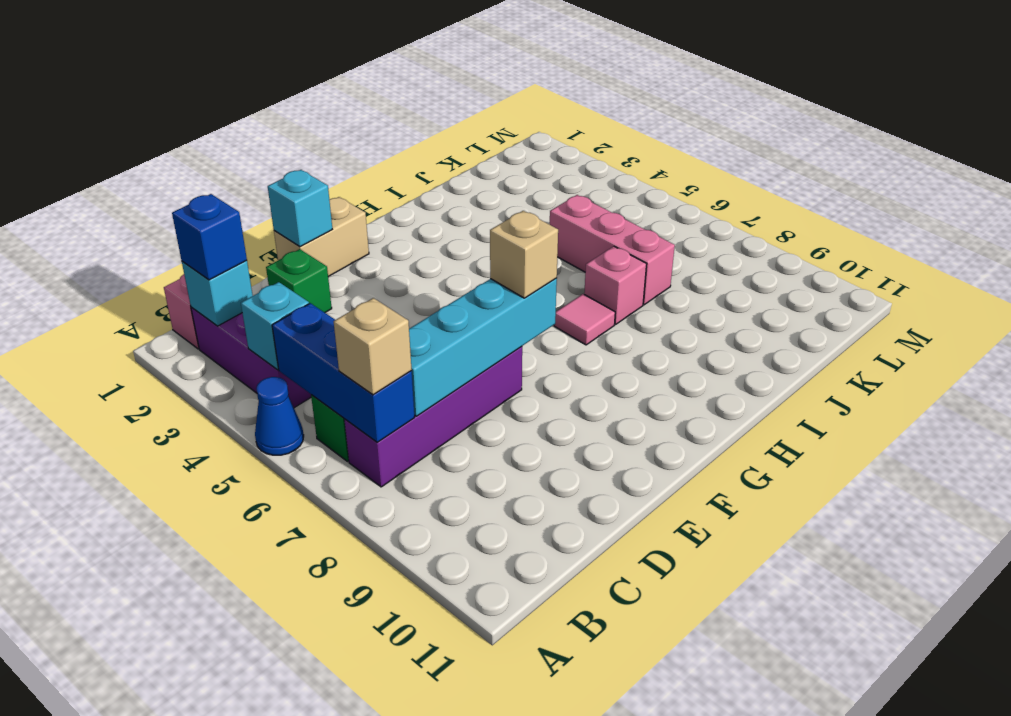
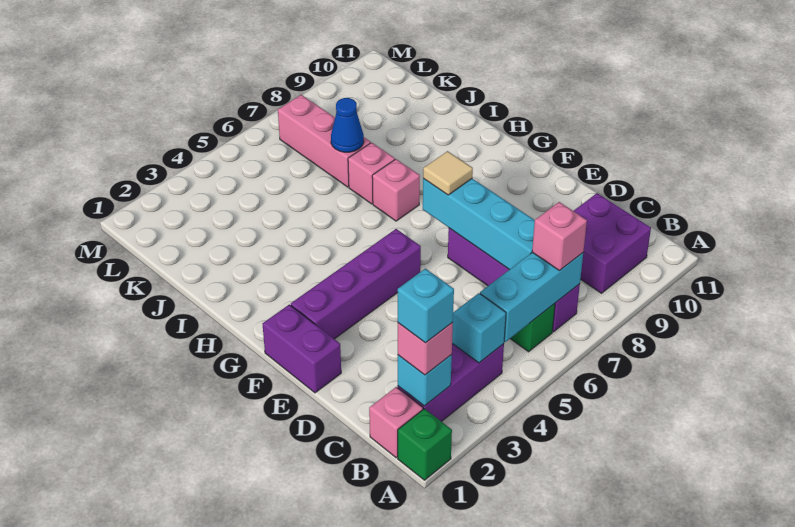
blue 1x1 cone [255,377,304,455] -> blue 1x1 cone moved to [331,98,364,152]
blue 1x1 brick [172,194,247,280] -> pink 1x1 brick [398,322,453,375]
blue 1x3 brick [272,303,414,442] -> cyan 1x3 brick [480,252,583,342]
tan 1x1 brick [334,298,412,395] -> pink 1x1 brick [532,202,587,270]
none -> purple 2x2 brick [574,193,651,293]
green 1x1 brick [266,249,332,313] -> green 1x1 brick moved to [398,409,452,480]
tan 1x2 brick [274,197,369,277] -> purple 1x2 brick [263,305,341,393]
cyan 1x1 brick [268,170,332,247] -> cyan 1x1 brick moved to [398,269,454,343]
none -> purple 1x4 brick [291,229,421,339]
tan 1x1 brick [490,211,558,298] -> tan 1x1 tile [423,151,473,195]
pink 1x1 tile [554,294,615,345] -> pink 1x1 brick [372,159,420,221]
pink 1x3 brick [550,195,675,305] -> pink 1x3 brick turned to [278,95,371,187]

